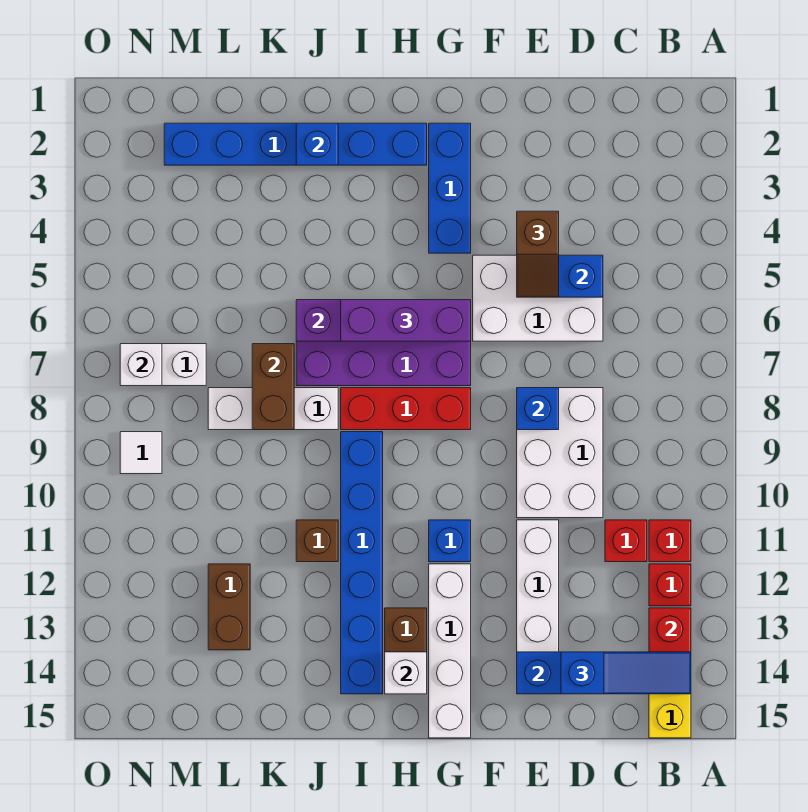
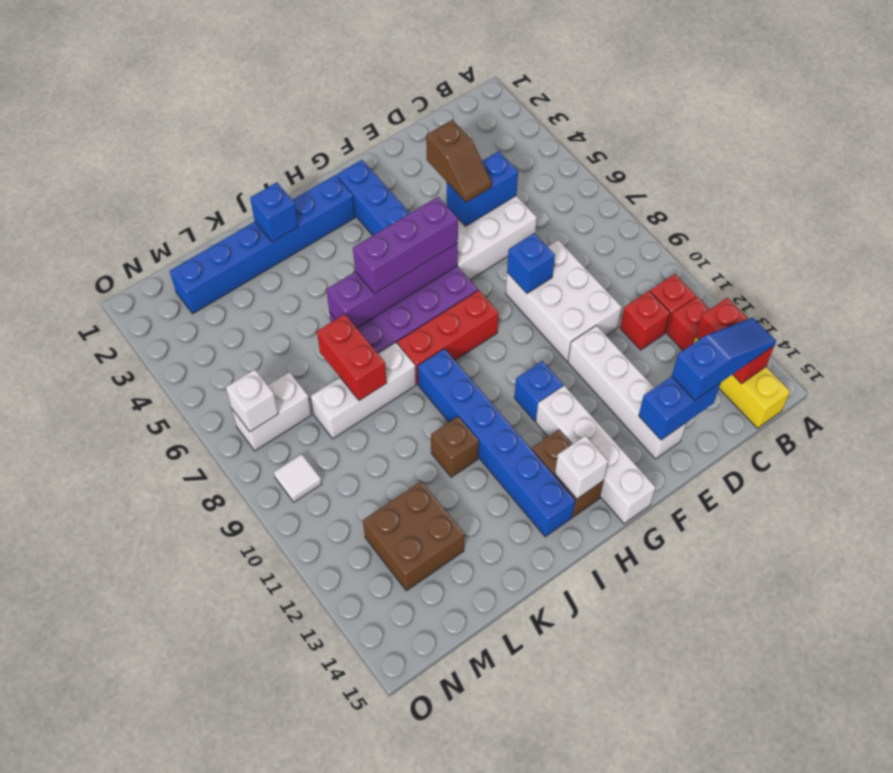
brown 1x2 brick [252,344,294,430] -> red 1x2 brick [317,314,387,401]
brown 1x2 brick [208,564,250,650] -> brown 2x2 brick [363,481,465,591]

